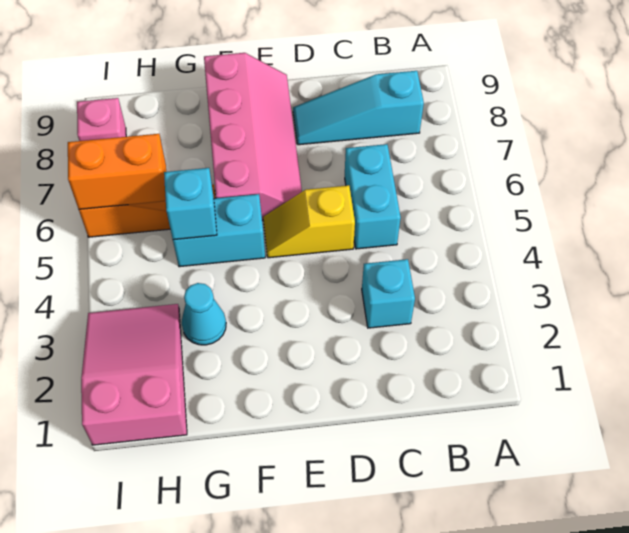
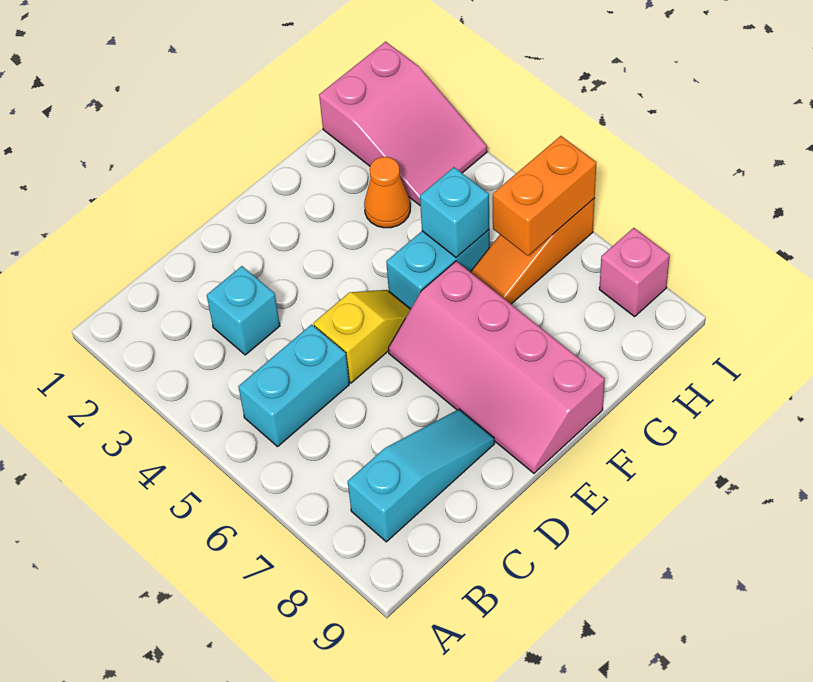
cyan 1x2 brick [345,144,401,249] -> cyan 1x2 brick turned to [238,324,349,447]
cyan 1x1 cone [182,283,226,345] -> orange 1x1 cone [364,157,410,228]

